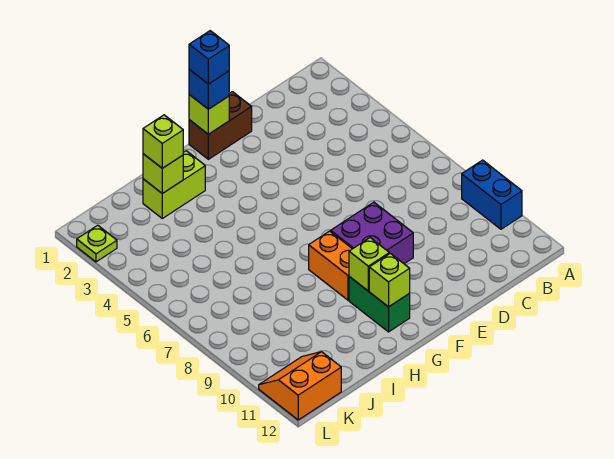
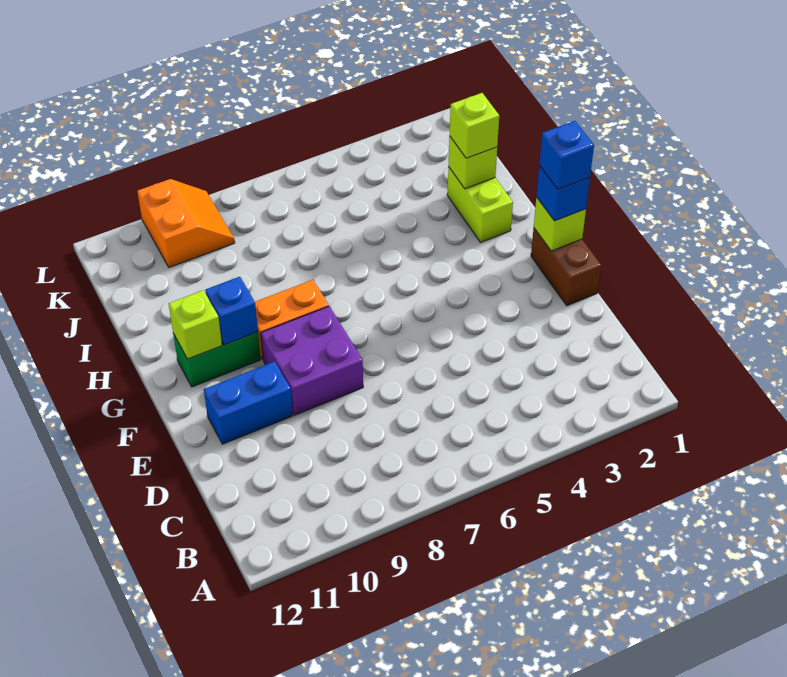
blue 1x2 brick [462,160,522,229] -> blue 1x2 brick moved to [204,361,293,444]
lime 1x1 brick [349,238,389,291] -> blue 1x1 brick [205,277,258,345]
orange 2x2 slope [259,352,341,420] -> orange 2x2 slope moved to [137,179,235,267]
lime 1x1 plate [77,225,117,262] -> none

